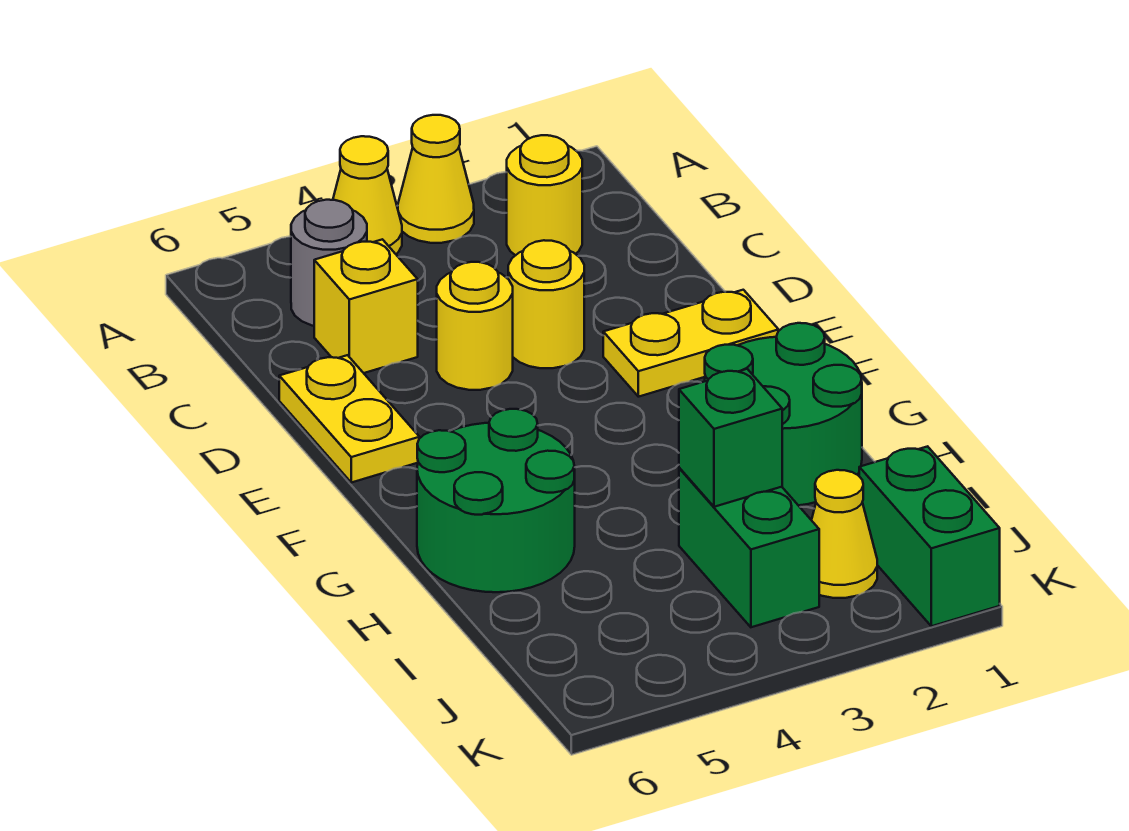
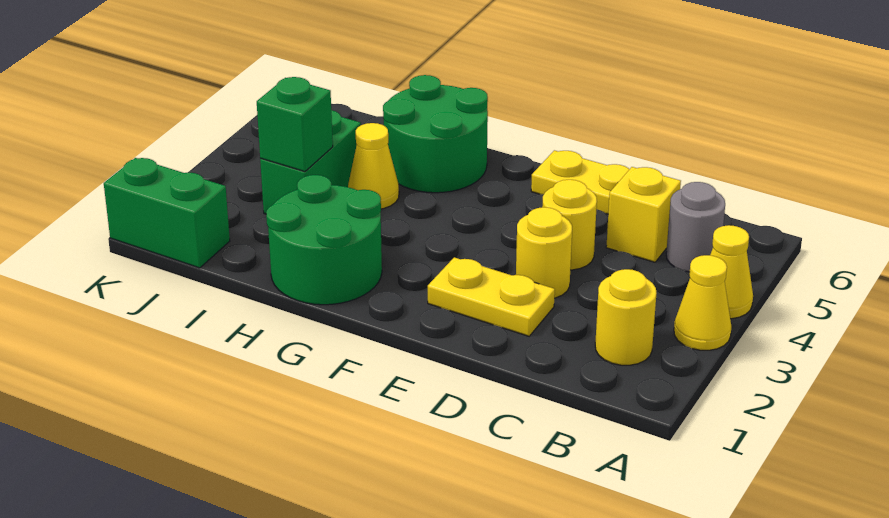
yellow 1x2 plate [603,290,779,397] -> yellow 1x2 plate turned to [428,257,555,336]
green 1x2 brick [679,468,819,627] -> green 1x2 brick turned to [260,110,361,214]
yellow 1x1 cone [812,470,877,598] -> yellow 1x1 cone moved to [348,123,399,209]

